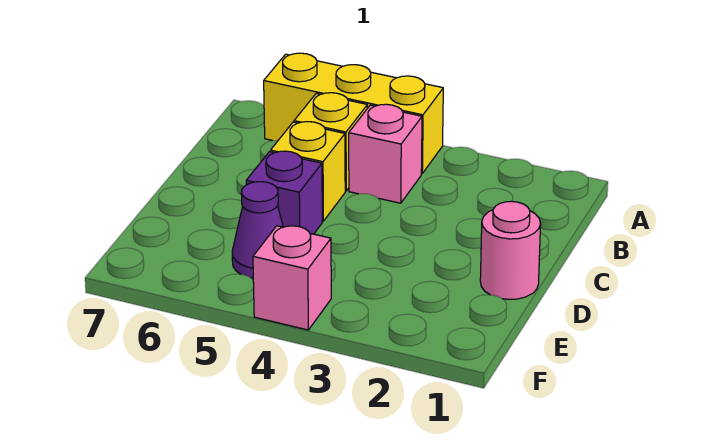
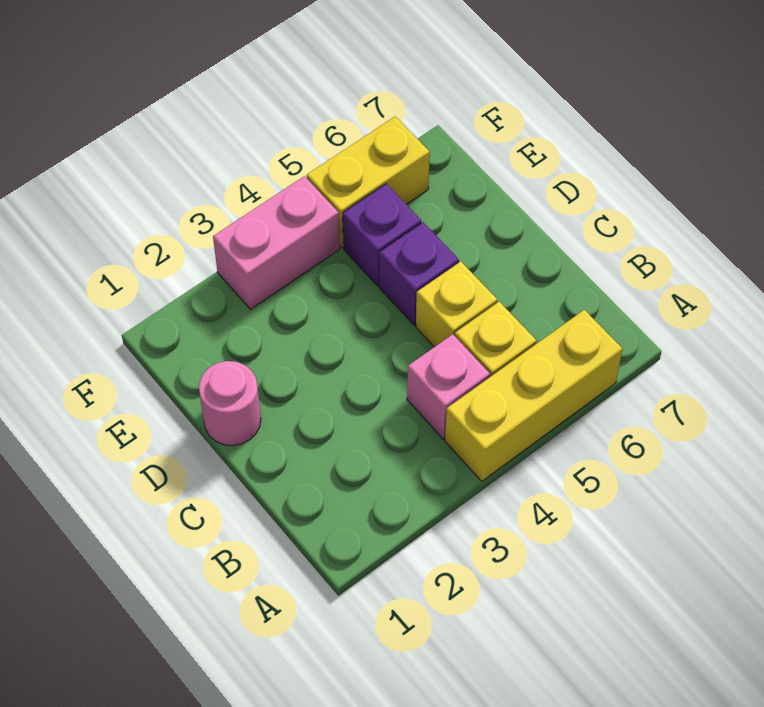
purple 1x1 cone [232,182,283,278] -> purple 1x1 brick [343,184,421,286]
pink 1x1 brick [253,226,331,330] -> pink 1x2 brick [213,176,340,309]
none -> yellow 1x2 brick [307,117,430,248]

